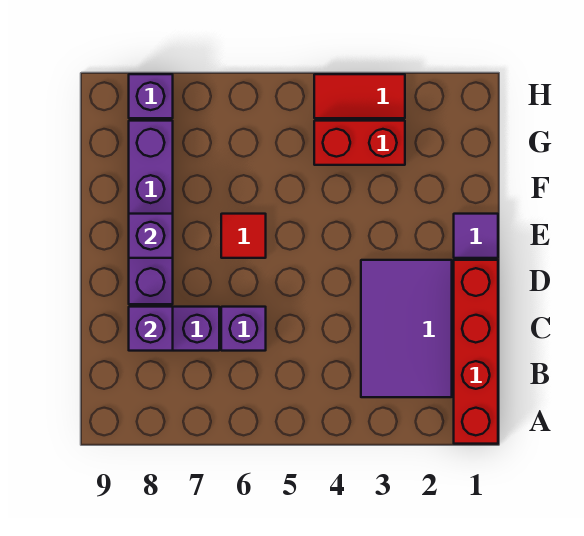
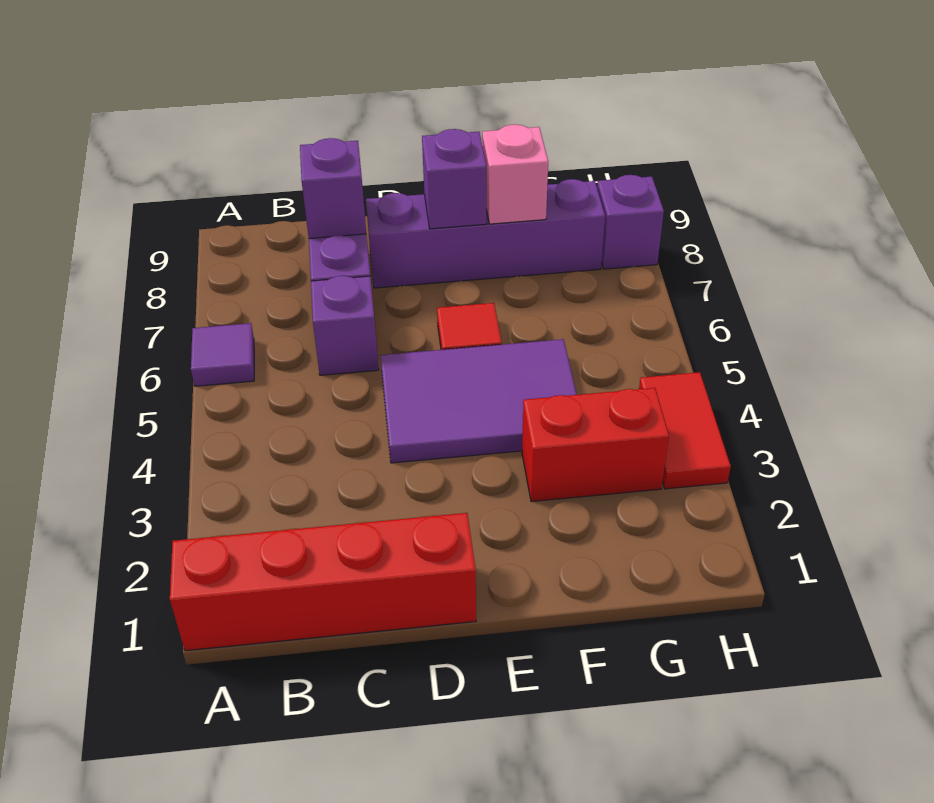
purple 2x3 tile [361,260,452,397] -> purple 2x3 tile moved to [381,339,577,463]
purple 1x1 tile [454,214,498,258] -> purple 1x1 tile moved to [191,323,254,386]
none -> pink 1x1 brick [482,124,548,224]
red 1x2 brick [314,121,405,165] -> red 1x2 brick turned to [522,388,669,502]

